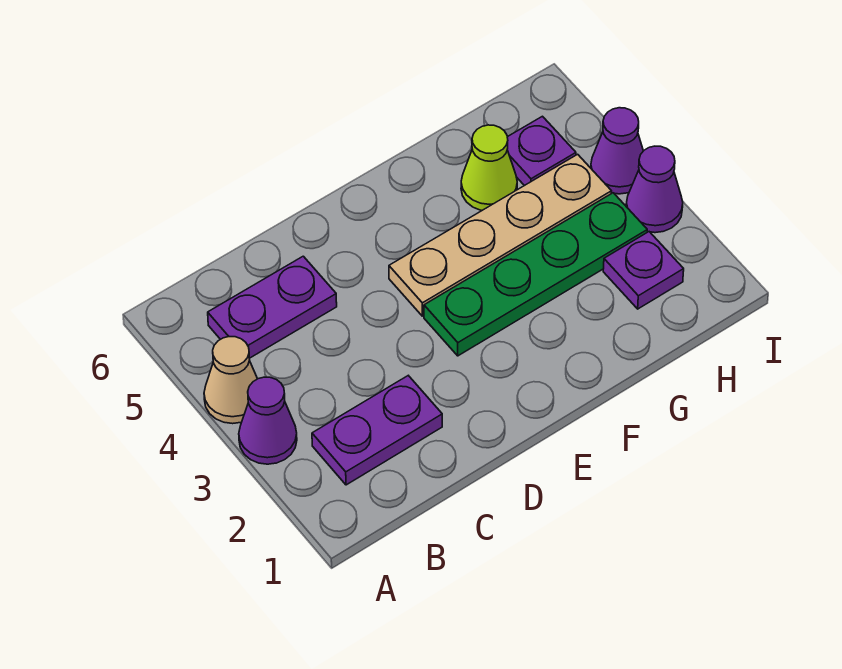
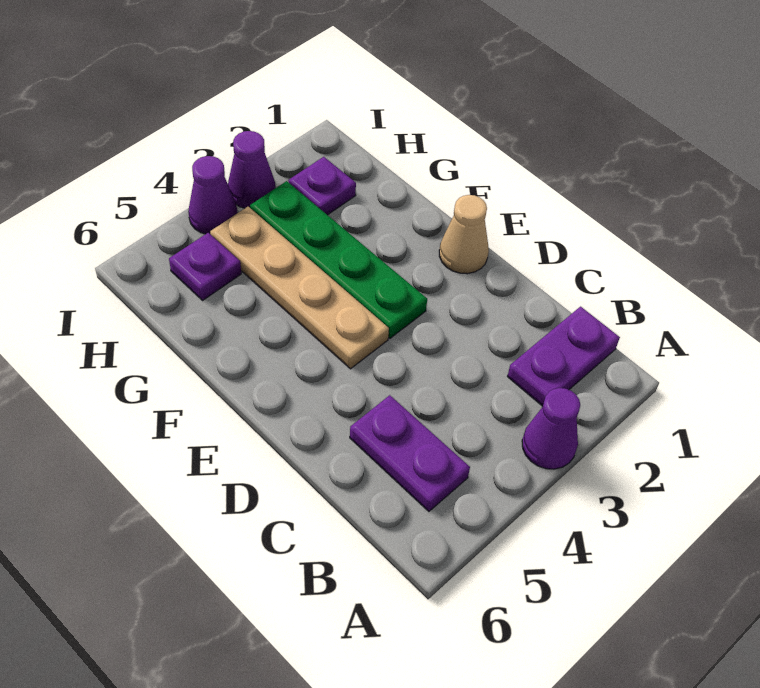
tan 1x1 cone [204,337,257,424] -> tan 1x1 cone moved to [439,195,489,274]
purple 1x2 plate [312,376,442,485] -> purple 1x2 plate turned to [507,307,620,406]
lime 1x1 cone [461,125,517,210] -> none

